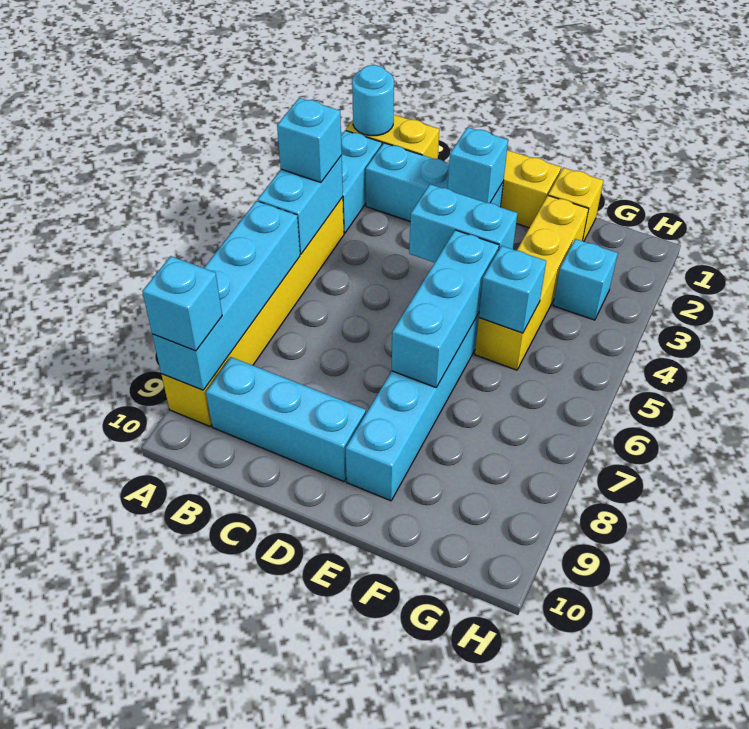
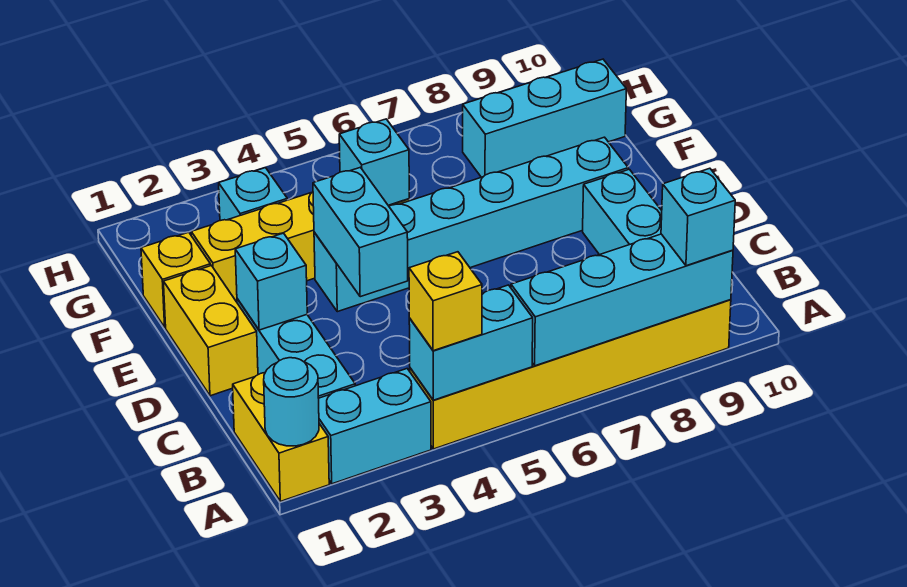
cyan 1x1 brick [277,98,342,182] -> yellow 1x1 brick [409,252,482,351]
cyan 1x3 brick [392,230,499,387] -> cyan 1x3 brick moved to [462,59,626,177]

